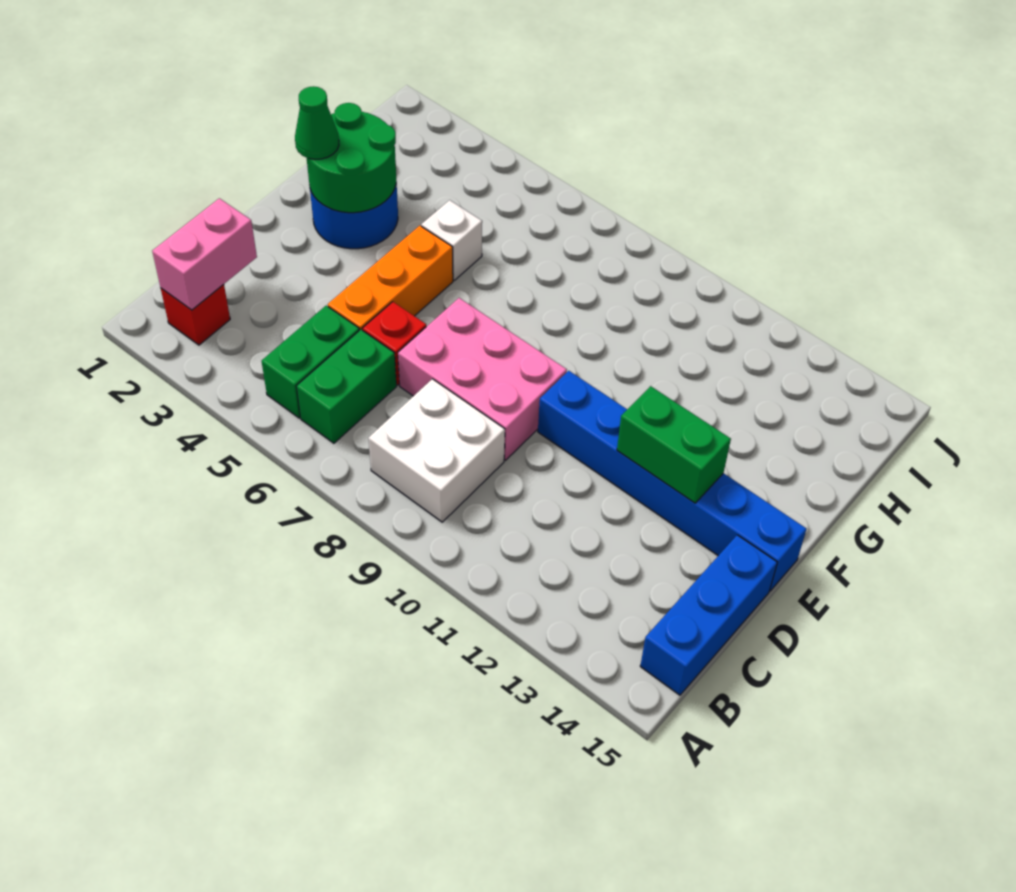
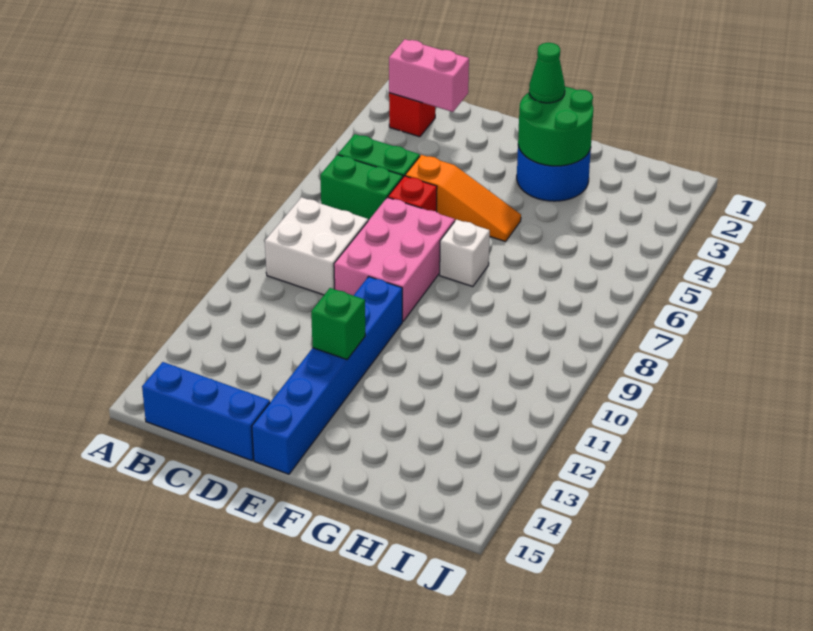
orange 1x3 brick [328,226,453,330] -> orange 1x3 slope [405,155,521,242]
green 1x2 brick [617,386,731,503] -> green 1x1 brick [311,288,365,359]
white 1x1 brick [421,200,482,280] -> white 1x1 brick moved to [440,220,490,287]

